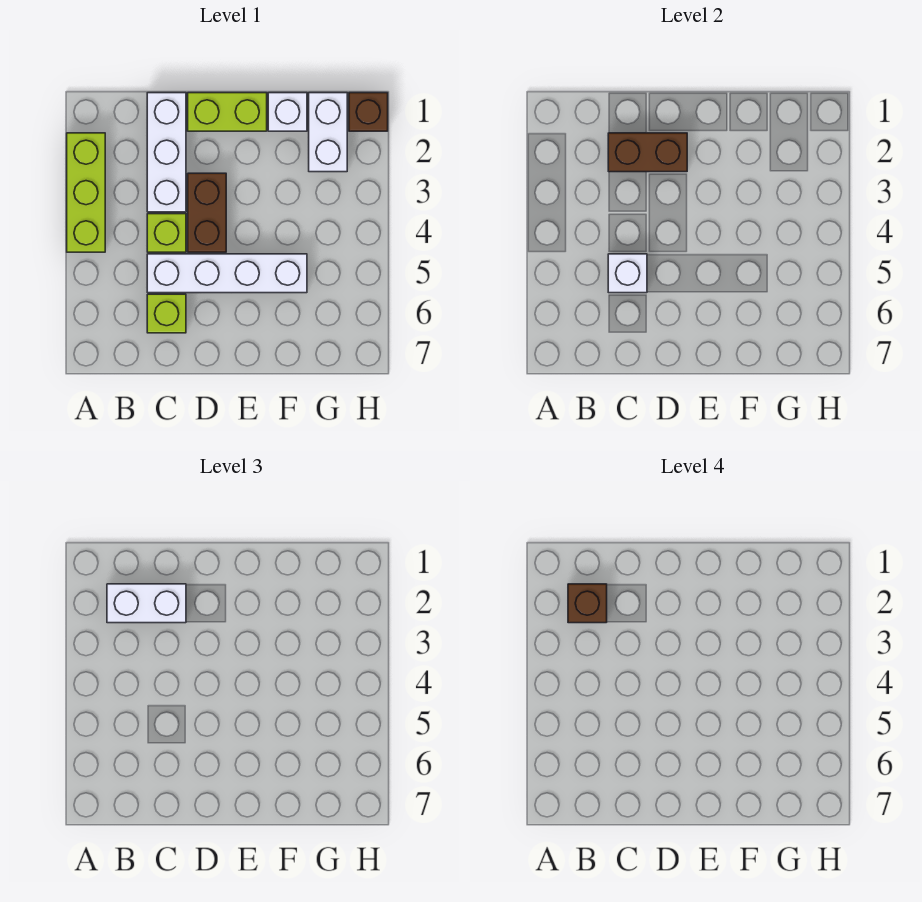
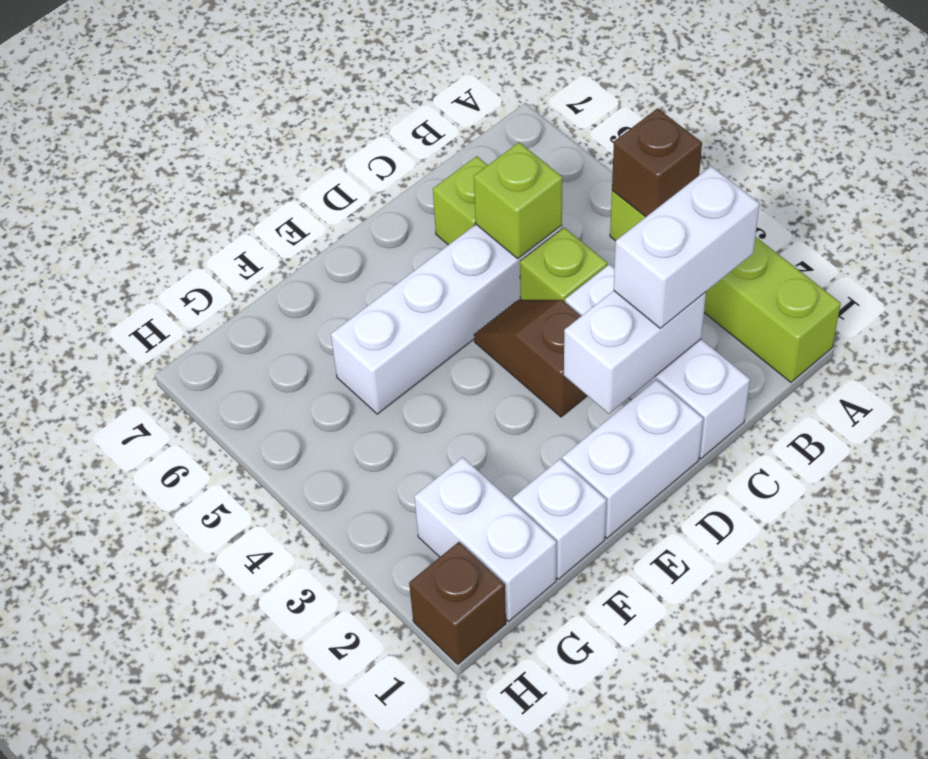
lime 1x3 brick [67,133,105,252] -> lime 1x4 brick [610,191,841,382]
brown 1x1 brick [568,584,607,623] -> brown 1x1 brick moved to [612,109,702,217]
brown 1x2 brick [608,133,687,172] -> white 1x2 brick [564,291,706,414]
white 1x1 brick [608,254,647,293] -> lime 1x1 brick [474,142,562,259]
lime 1x2 brick [188,93,267,131] -> white 1x2 brick [562,380,703,538]
brown 1x2 brick [188,173,226,252] -> brown 1x2 slope [474,300,587,417]

